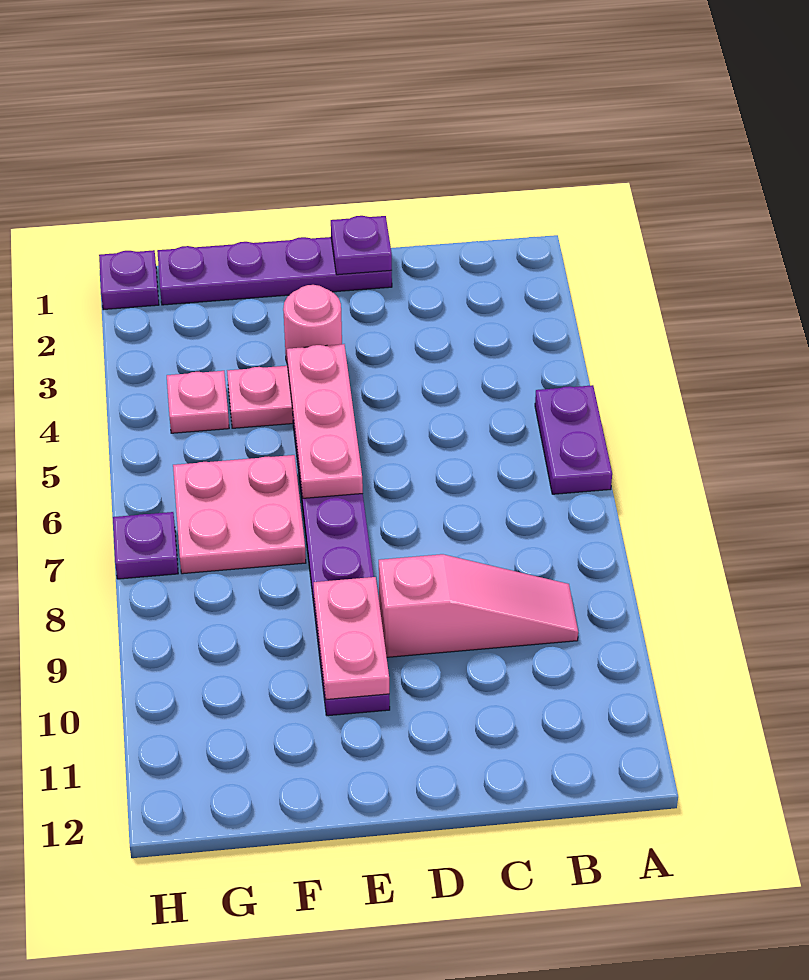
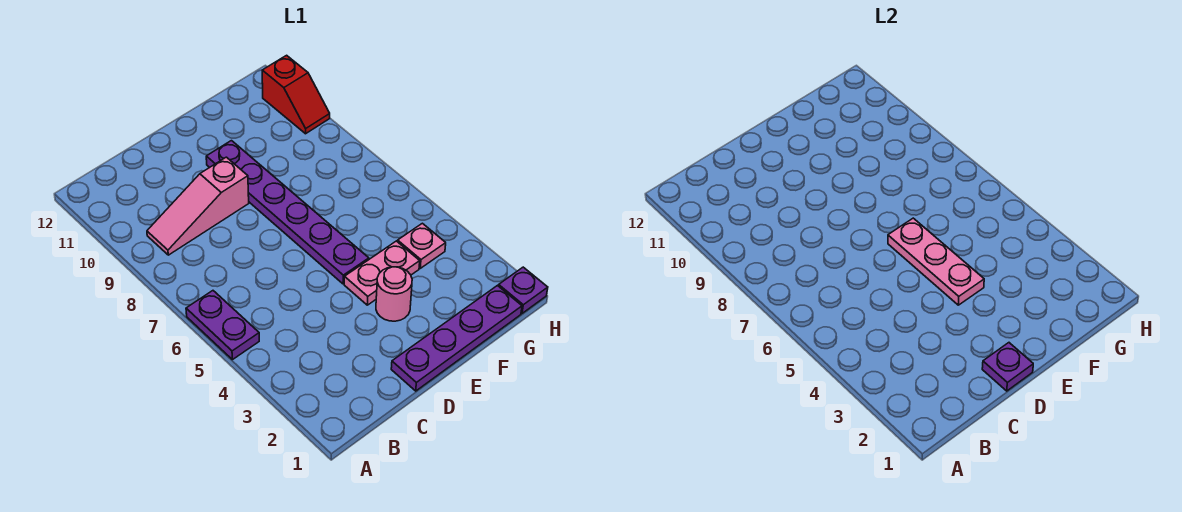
pink 1x2 plate [314,577,389,700] -> none
pink 2x2 plate [173,455,306,574] -> none
purple 1x1 plate [113,512,178,579] -> none
none -> red 1x2 slope [262,55,330,134]

